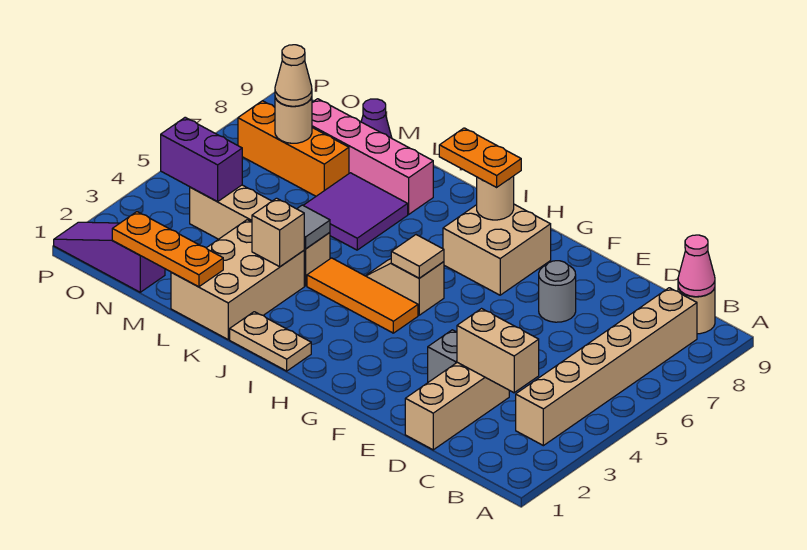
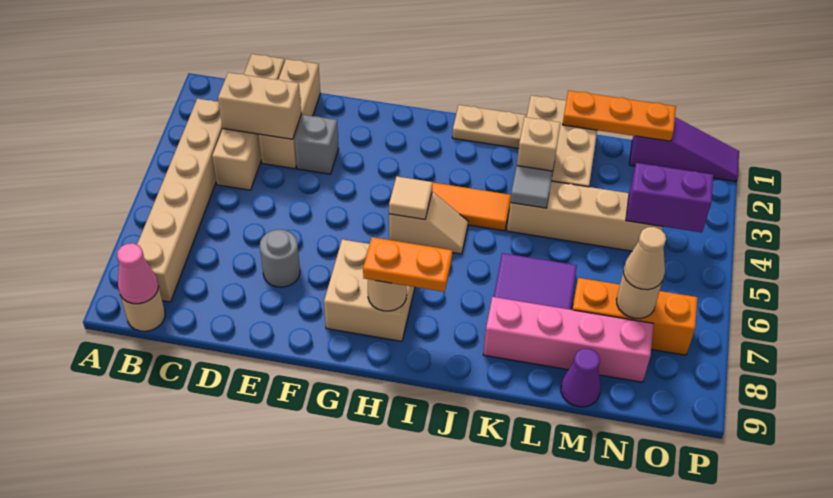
none -> tan 1x4 brick [212,54,285,190]

